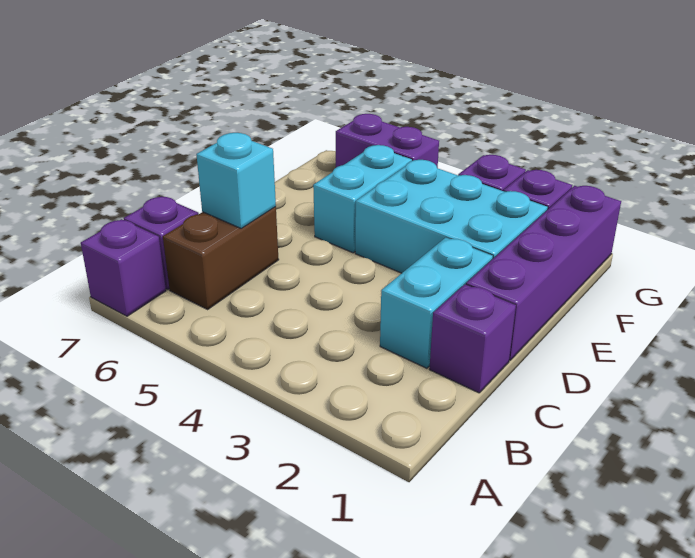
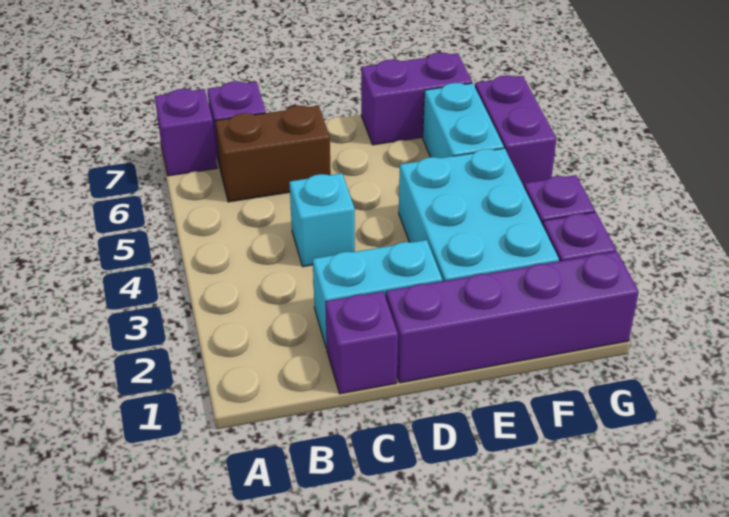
cyan 1x1 brick [196,133,276,228] -> cyan 1x1 brick moved to [289,173,355,267]
cyan 1x2 brick [313,145,412,253] -> cyan 1x2 brick turned to [423,83,504,158]
none -> purple 1x2 brick [361,52,472,145]

